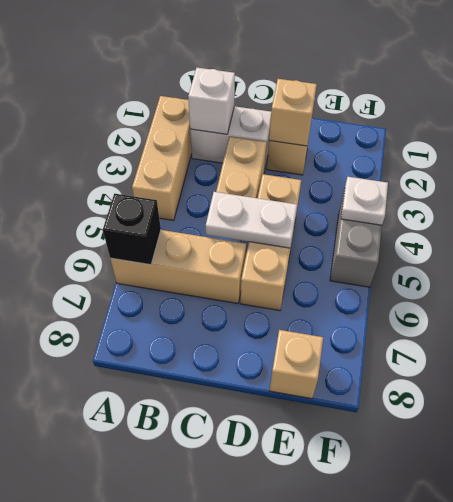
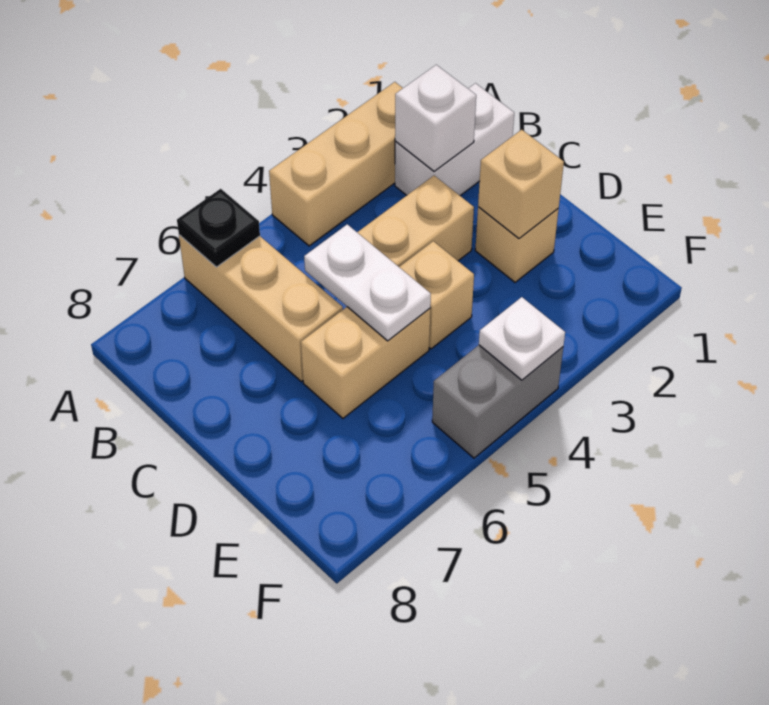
black 1x1 brick [103,194,161,265] -> black 1x1 plate [177,189,260,267]
white 1x2 brick [190,106,271,167] -> white 1x2 brick turned to [395,83,514,195]
tan 1x1 brick [269,330,323,399] -> none

